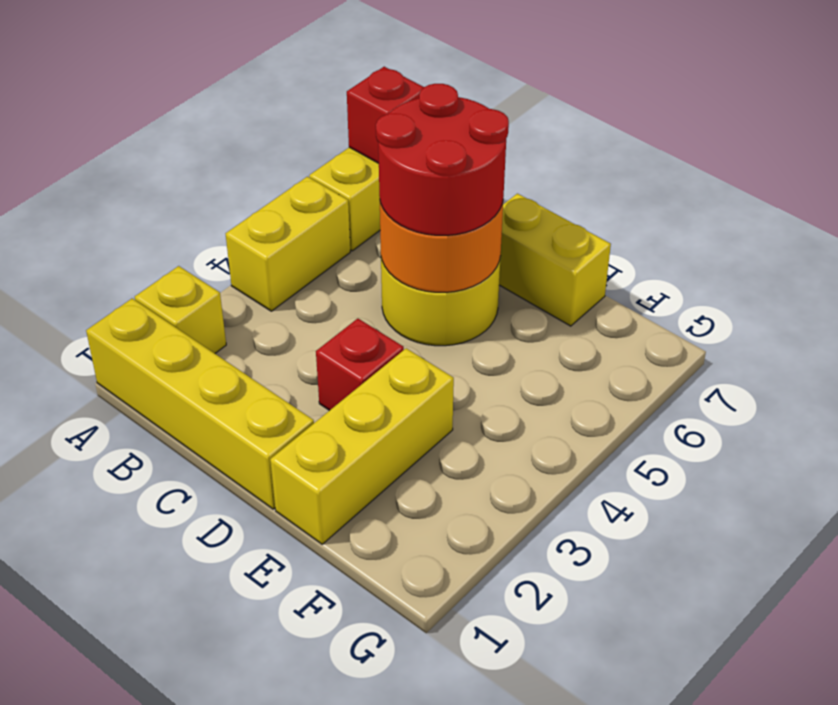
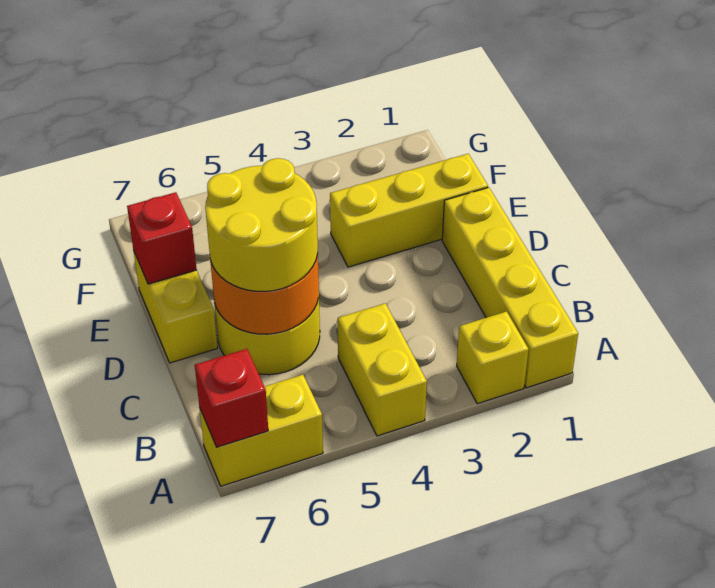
yellow 1x2 brick [226,177,350,311] -> yellow 1x2 brick turned to [338,303,427,436]
red 2x2 round brick [376,84,509,235] -> yellow 2x2 round brick [205,158,318,291]
red 1x1 brick [316,319,404,411] -> red 1x1 brick moved to [127,192,197,284]

